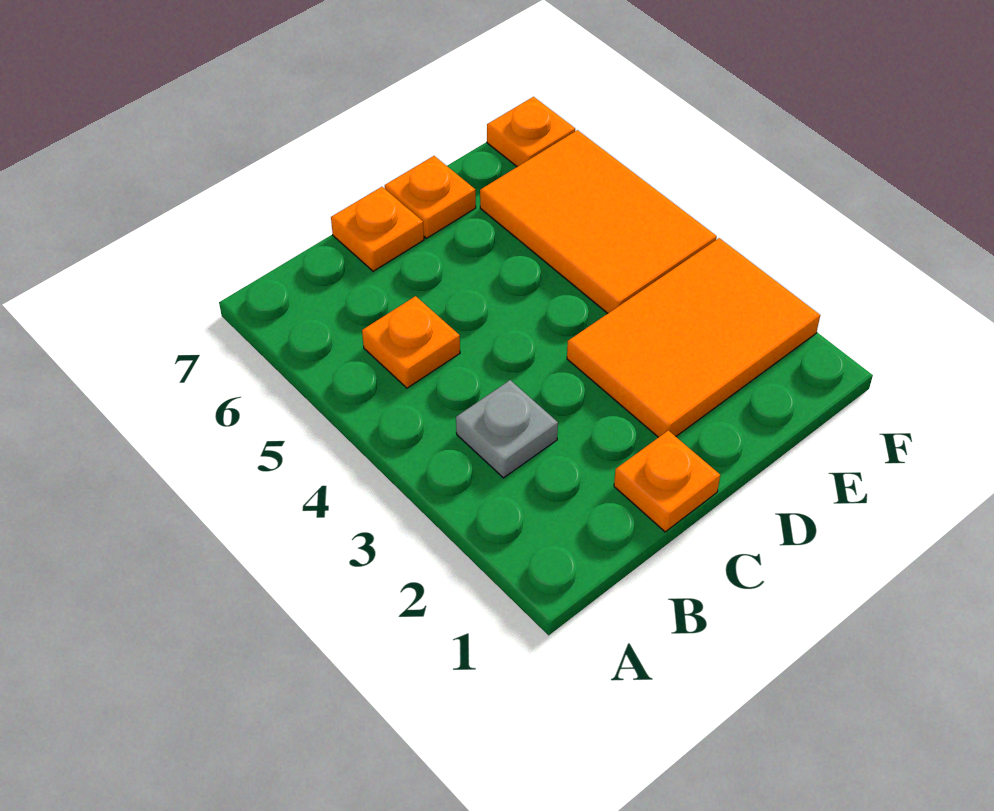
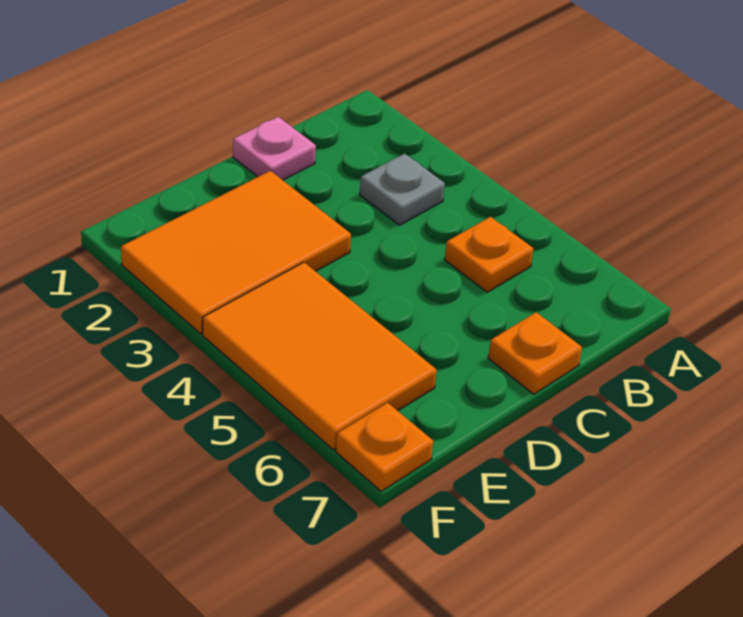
orange 1x1 plate [614,431,720,532] -> pink 1x1 plate [233,117,316,180]
orange 1x1 plate [385,156,476,238] -> none

